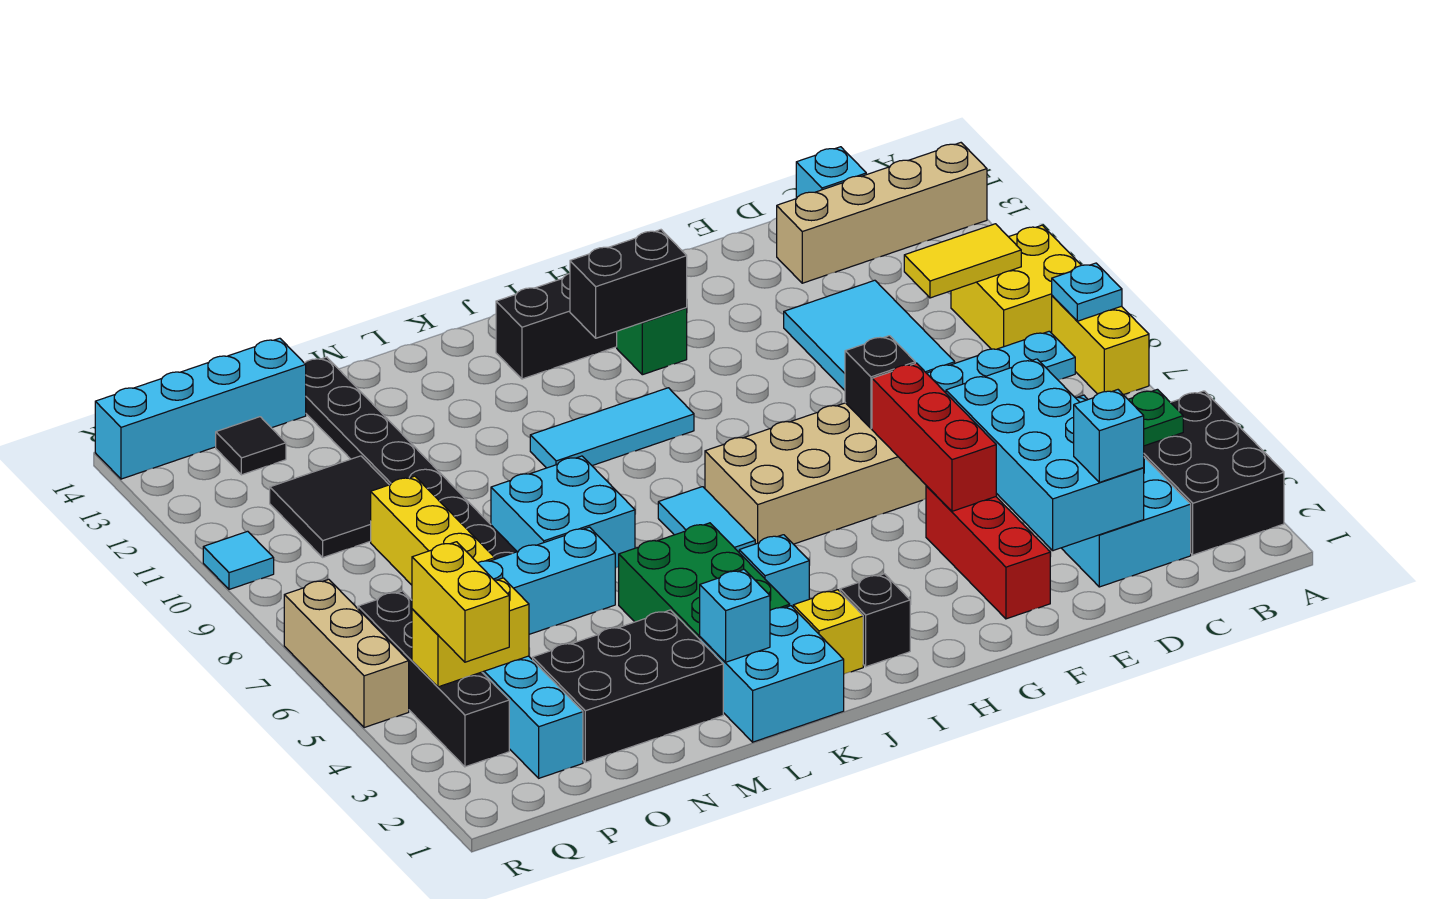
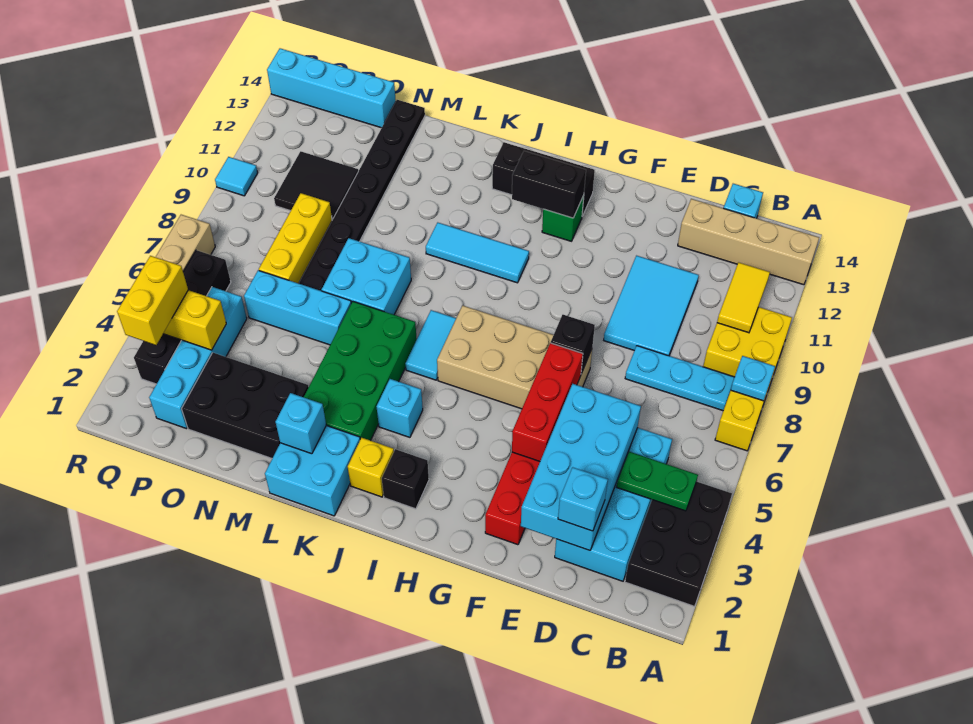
yellow 1x2 tile [904,224,1021,298] -> yellow 1x2 tile turned to [717,262,770,333]
green 2x3 brick [619,523,790,639] -> green 2x4 brick [304,302,417,440]
black 1x1 tile [216,417,286,475] -> none

